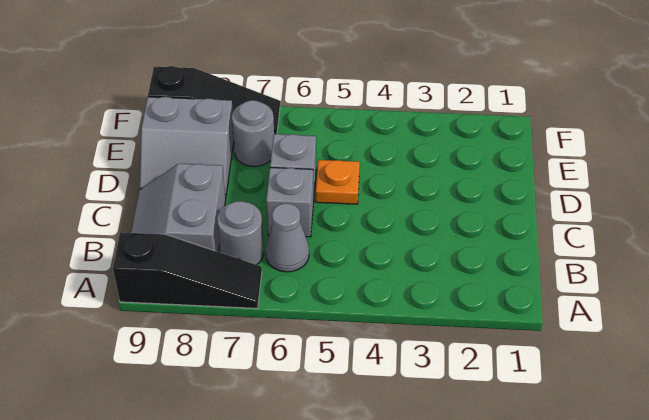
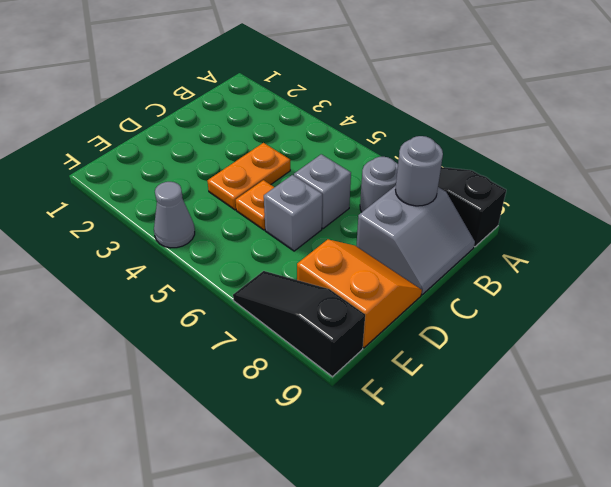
grey 1x1 cone [266,203,309,272] -> grey 1x1 cone moved to [154,182,195,248]
none -> orange 1x2 plate [207,143,290,210]
grey 2x2 slope [140,97,234,198] -> orange 2x2 slope [297,239,422,348]
grey 1x1 round brick [232,100,274,167] -> grey 1x1 round brick moved to [395,136,443,206]

